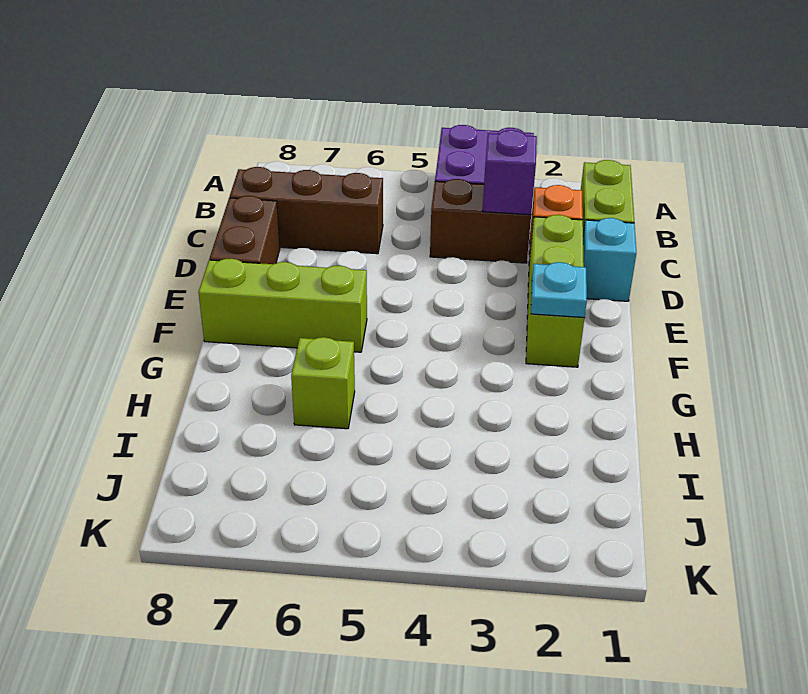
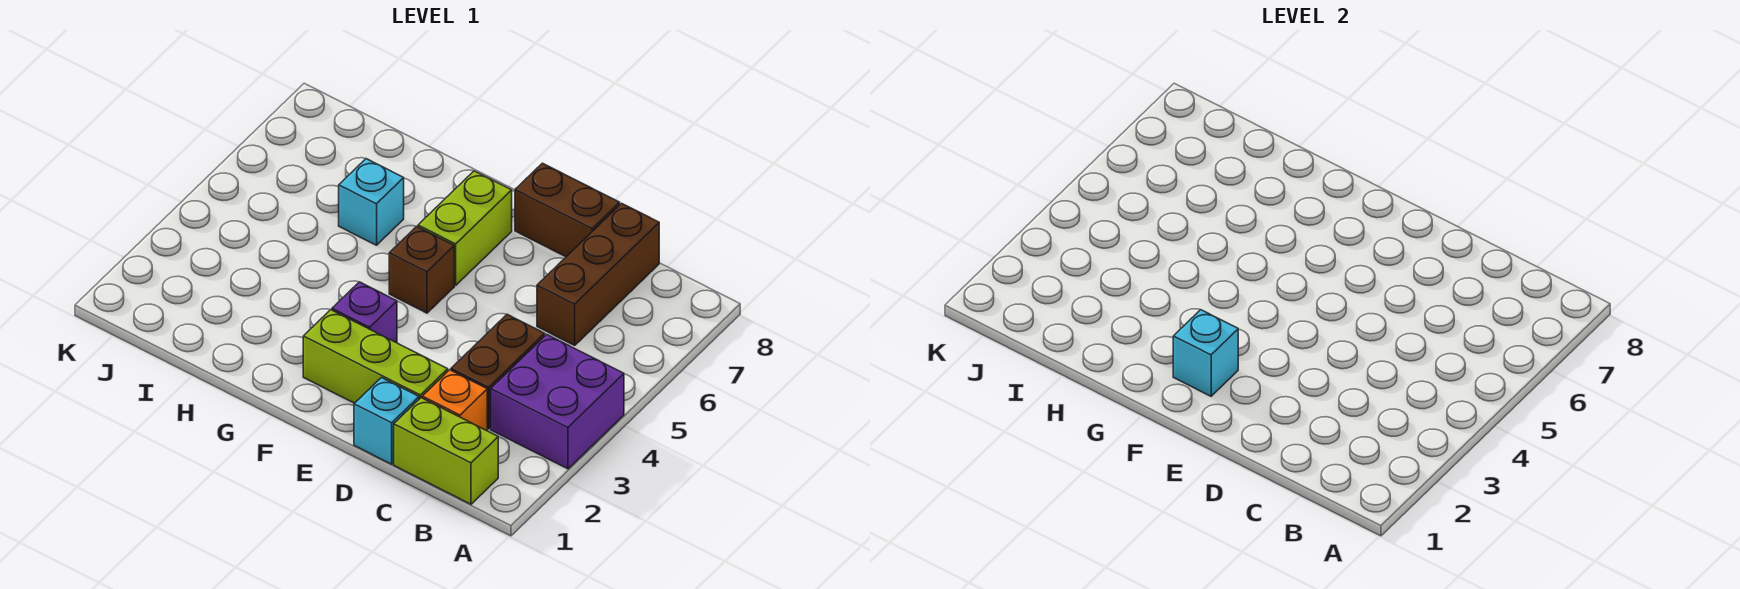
purple 1x1 brick [482,130,537,215] -> purple 1x1 brick moved to [332,282,397,343]
cyan 1x1 plate [531,262,587,318] -> cyan 1x1 brick [1173,310,1238,396]
none -> brown 1x1 brick [389,226,454,313]
lime 1x3 brick [198,258,367,352] -> lime 1x2 brick [418,171,512,285]
lime 1x1 brick [291,337,355,429] -> cyan 1x1 brick [339,159,404,245]

